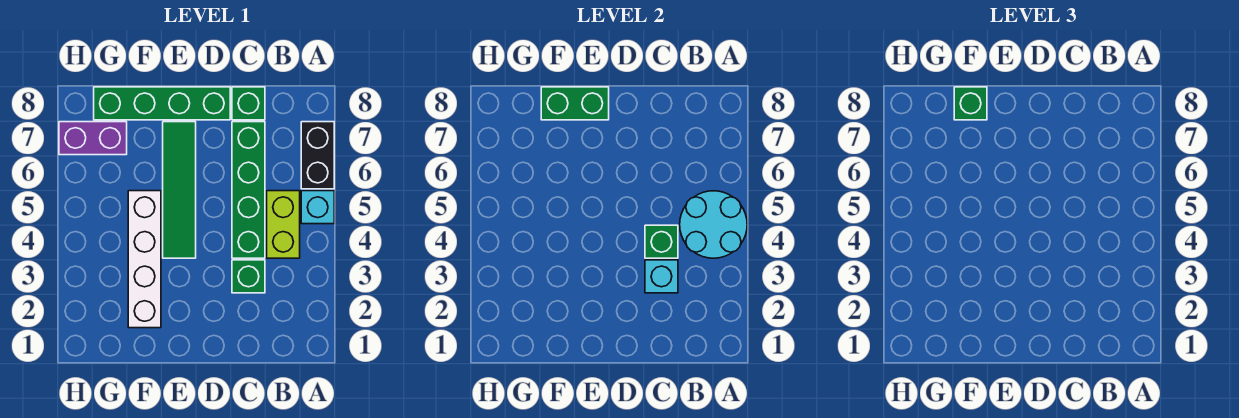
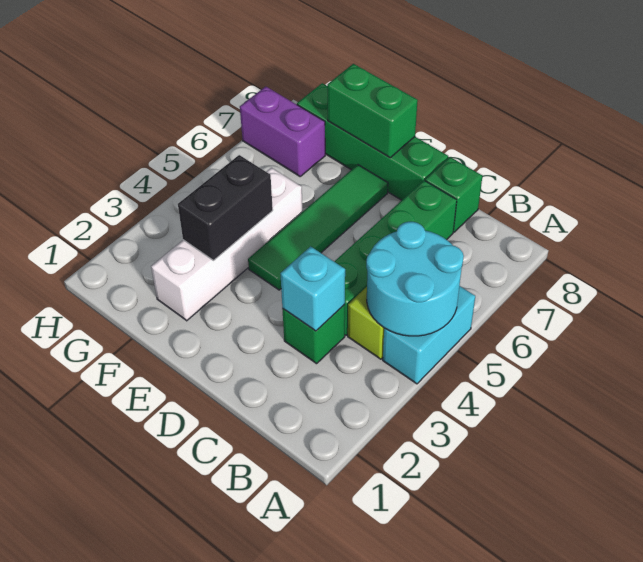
cyan 1x1 brick [301,191,334,224] -> cyan 1x2 brick [383,286,475,384]
black 1x2 brick [301,122,334,189] -> black 1x2 brick moved to [178,155,273,260]
green 1x1 brick [645,225,678,258] -> none
green 1x1 brick [954,87,987,120] -> none

